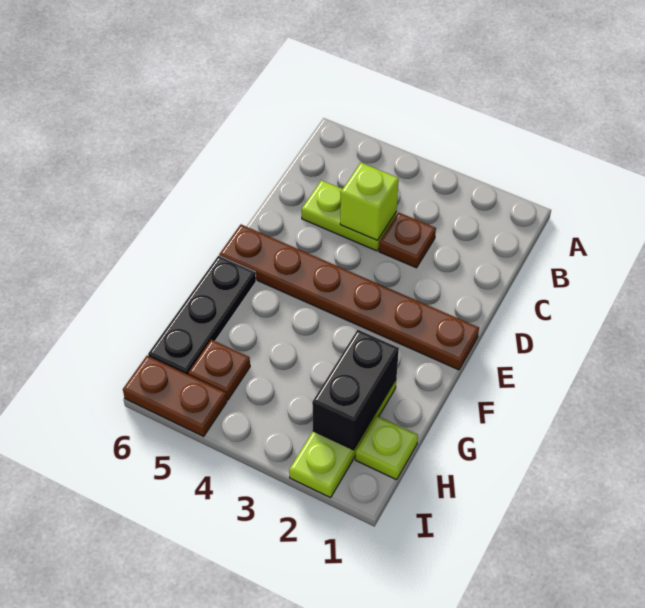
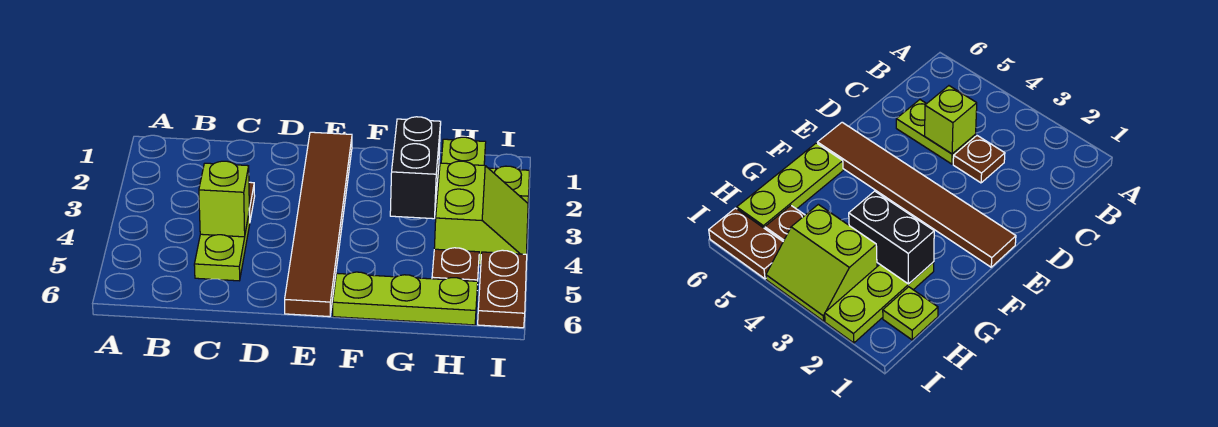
brown 1x6 plate [219,225,479,370] -> brown 1x6 tile [285,132,352,317]
black 1x3 plate [148,256,256,375] -> lime 1x3 plate [333,272,478,325]
black 1x2 brick [312,330,399,450] -> black 1x2 brick turned to [390,117,441,219]
none -> lime 2x2 slope [434,161,528,265]

